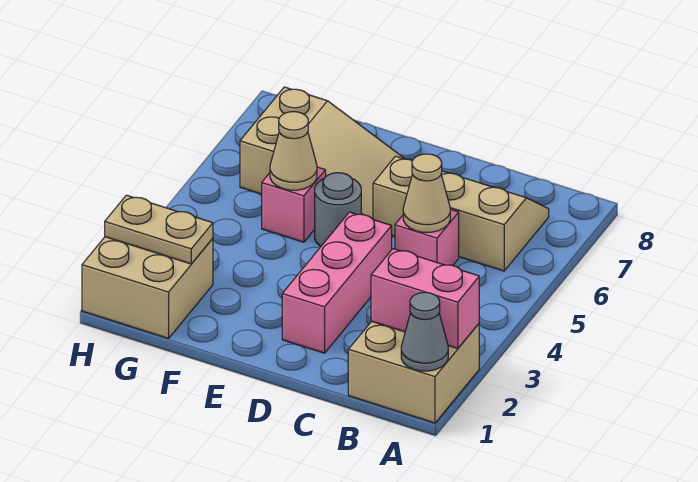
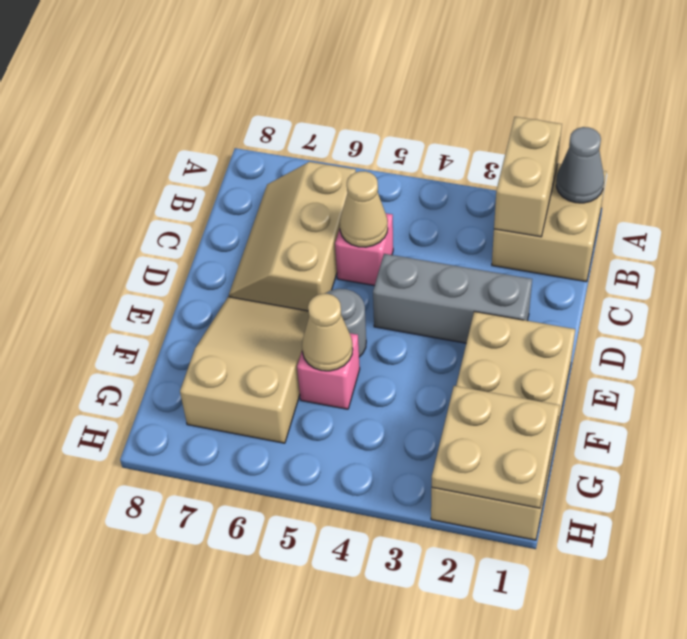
pink 1x2 brick [371,249,479,349] -> tan 1x2 brick [494,117,562,237]
pink 1x3 brick [282,212,392,353] -> grey 1x3 brick [373,254,532,343]
tan 2x2 brick [82,237,213,338] -> tan 2x4 brick [431,311,575,540]
tan 1x2 plate [105,195,213,264] -> tan 2x2 plate [432,386,560,508]

